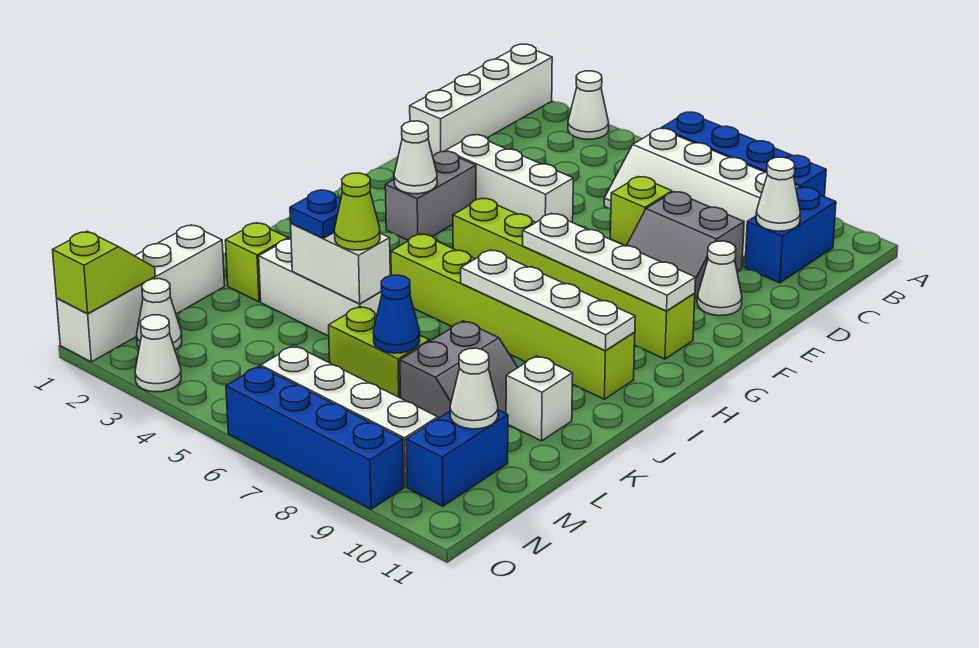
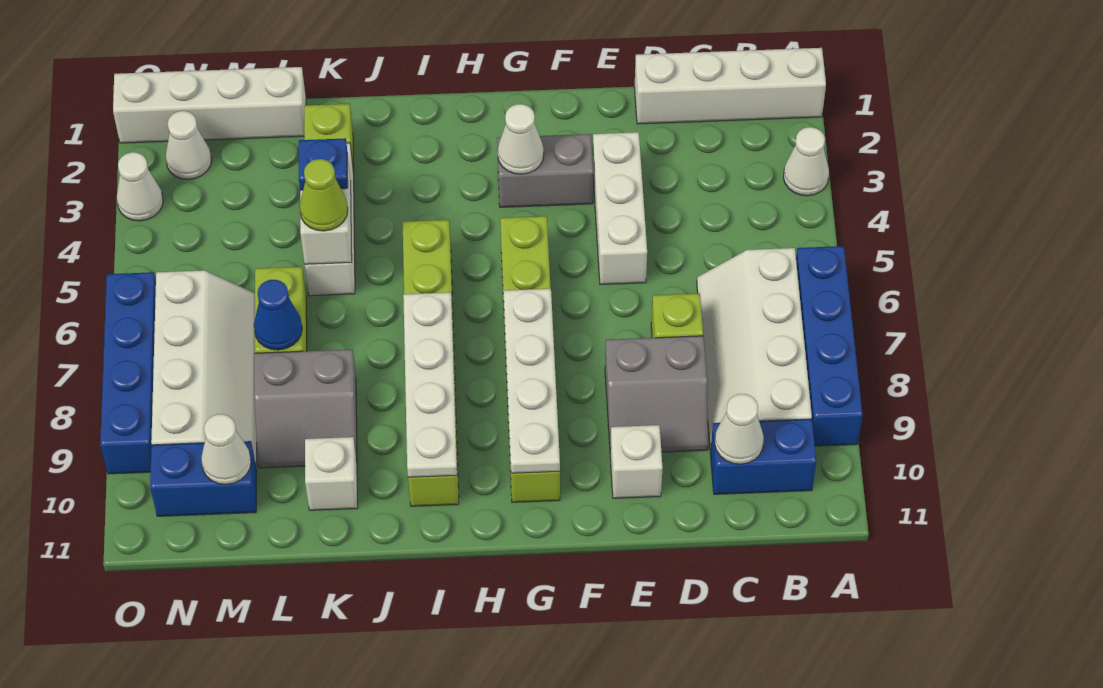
grey 2x2 slope [627,192,744,298] -> grey 2x2 slope turned to [605,336,708,452]
white 1x1 cone [697,241,742,316] -> white 1x1 brick [610,425,663,498]
lime 1x2 slope [53,231,155,314] -> none

